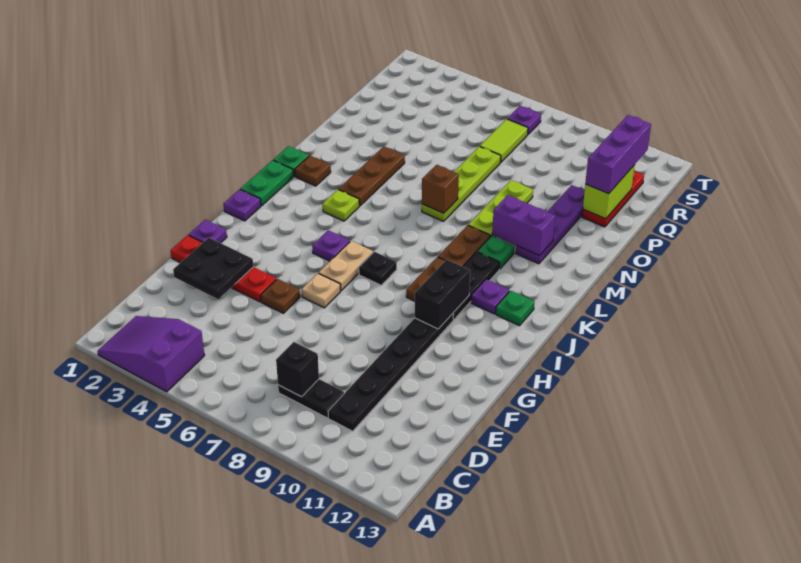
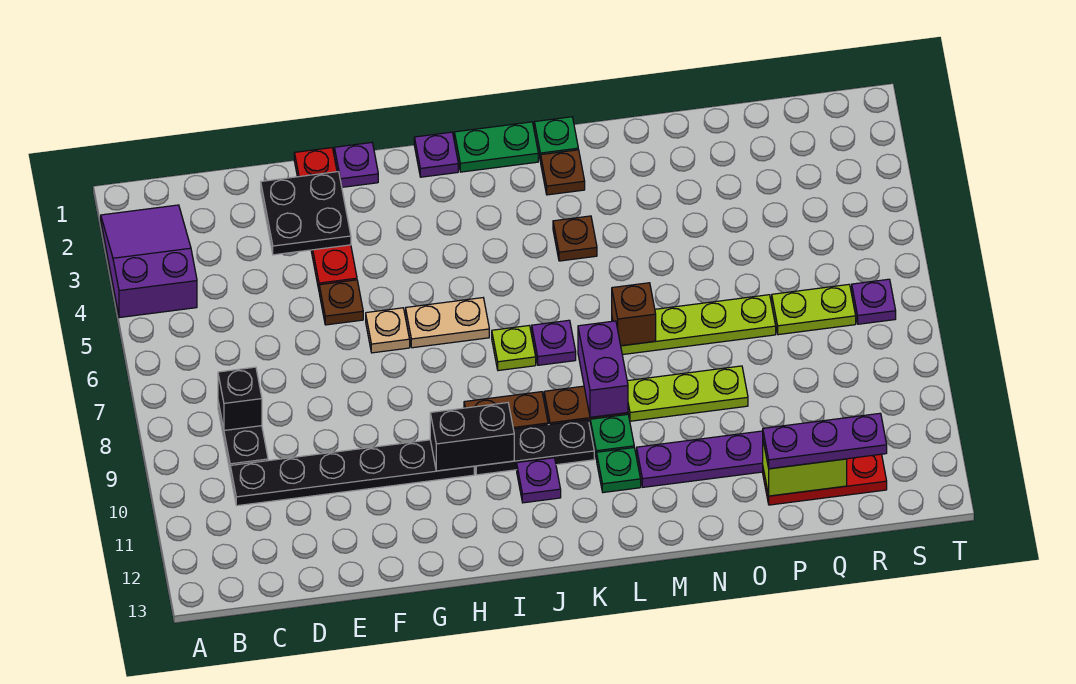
purple 1x1 plate [312,230,350,261] -> purple 1x1 plate moved to [532,320,576,365]
black 1x1 plate [359,252,397,285] -> none
green 1x1 plate [496,291,534,326] -> green 1x1 plate moved to [596,447,641,493]
lime 1x1 plate [323,190,359,221] -> lime 1x1 plate moved to [492,325,536,371]
brown 1x3 plate [339,146,405,206] -> brown 1x1 plate [553,216,597,261]
purple 1x2 brick [492,195,555,256] -> purple 1x2 brick moved to [578,321,628,417]
purple 1x3 brick [585,115,651,194] -> purple 1x3 plate [763,413,887,469]
lime 1x2 tile [480,119,528,162] -> lime 1x2 plate [772,285,856,335]

